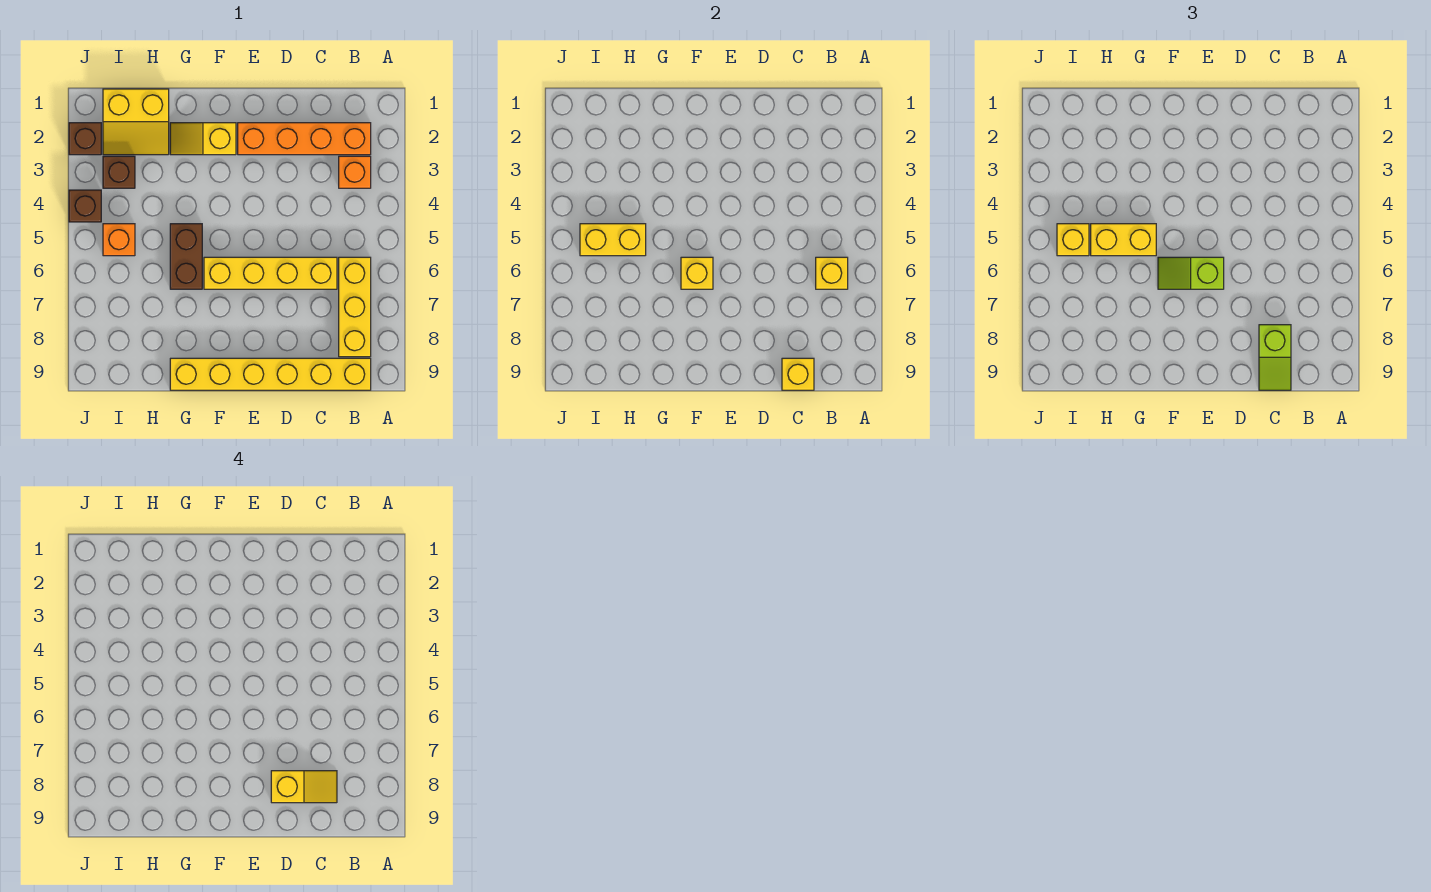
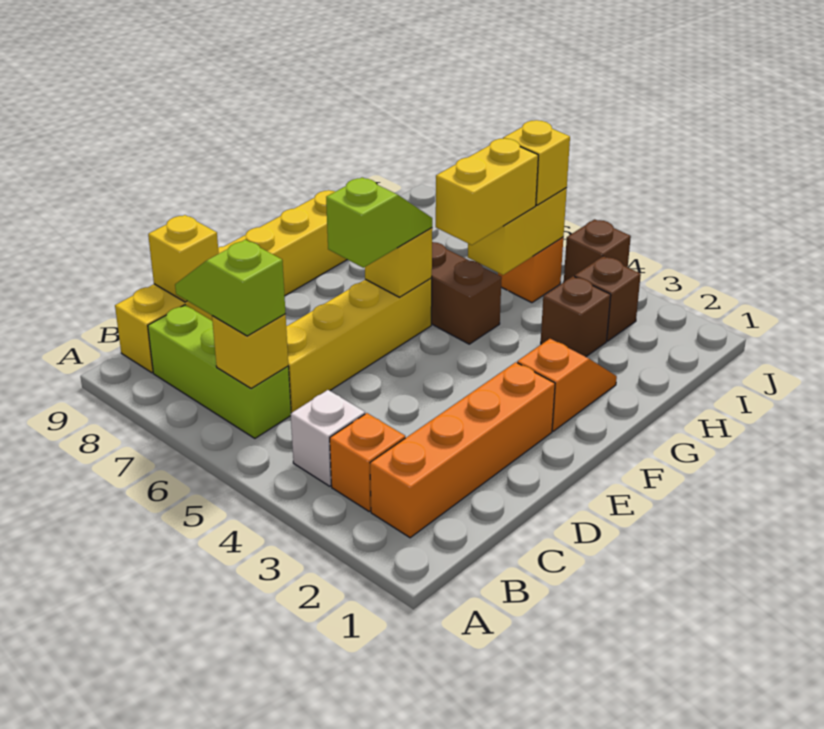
none -> white 1x1 brick [291,390,365,486]
yellow 1x3 brick [339,257,371,357] -> lime 1x3 brick [148,305,291,438]
lime 1x2 slope [1259,325,1291,390] -> lime 1x2 slope moved to [175,240,285,336]
yellow 1x2 slope [271,771,337,803] -> none
yellow 1x2 slope [170,123,236,155] -> orange 1x2 slope [517,339,617,431]
yellow 2x2 slope [103,89,169,155] -> none
brown 1x1 brick [69,123,101,155] -> brown 1x1 brick moved to [541,276,611,357]

